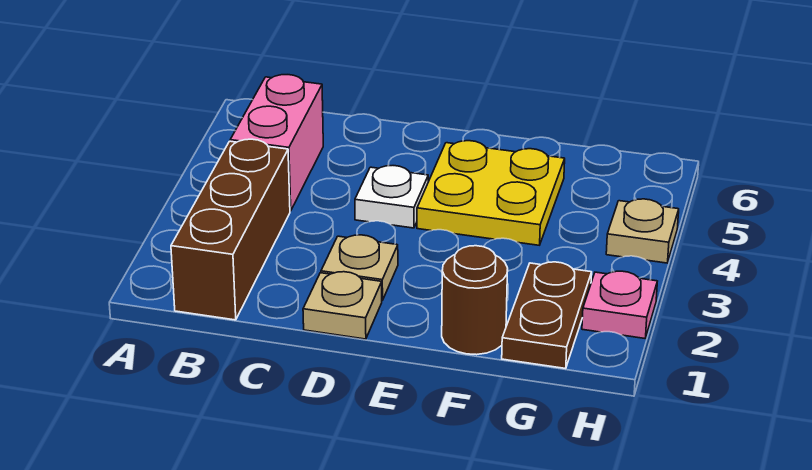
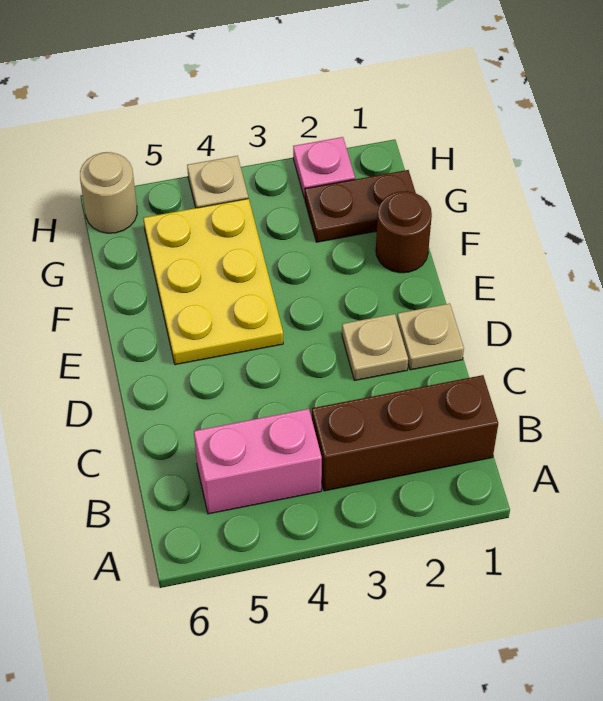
white 1x1 plate [355,165,428,228] -> none
yellow 2x2 plate [417,141,565,245] -> yellow 2x3 plate [143,199,283,365]
none -> tan 1x1 round brick [80,152,137,233]

